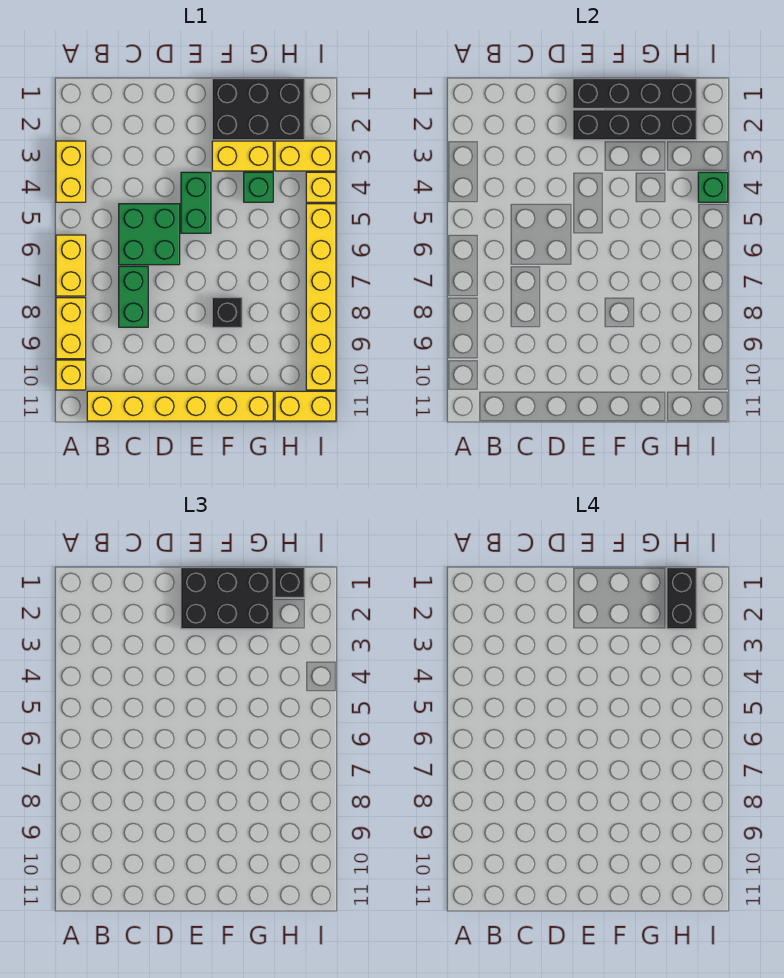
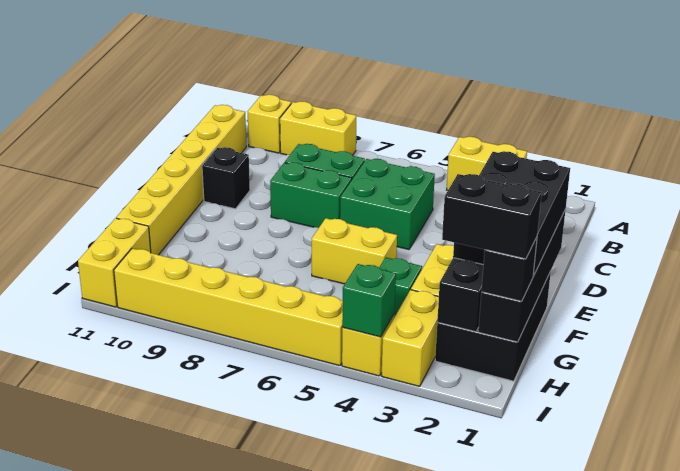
yellow 1x2 brick [56,235,86,296] -> yellow 1x2 brick moved to [312,218,397,284]
green 1x2 brick [181,172,211,233] -> green 1x2 brick moved to [270,162,352,228]
black 1x1 brick [212,298,242,327] -> black 1x1 brick moved to [202,147,250,209]

